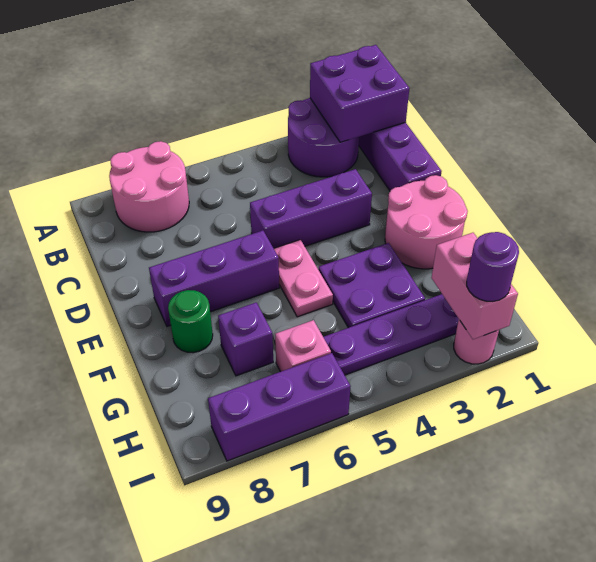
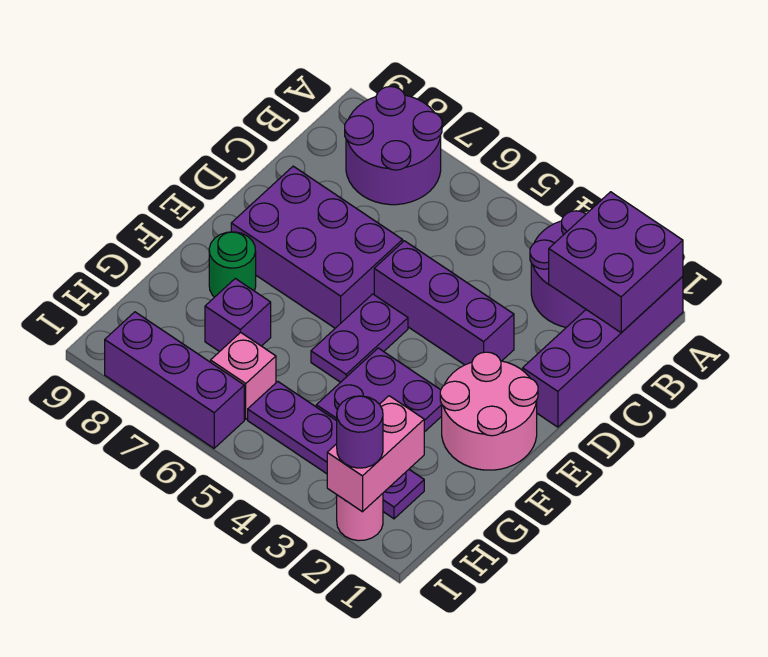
pink 2x2 round brick [109,141,189,232] -> purple 2x2 round brick [345,87,442,205]
pink 1x2 plate [274,240,333,317] -> purple 1x2 plate [311,294,408,382]
purple 1x3 brick [149,231,279,326] -> purple 2x3 brick [231,166,403,328]

